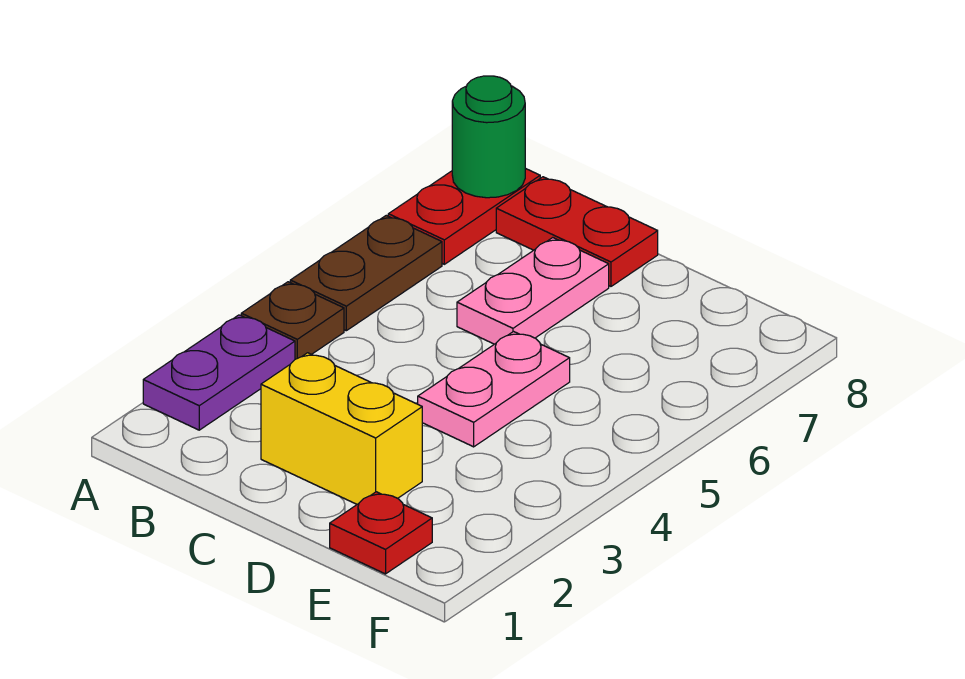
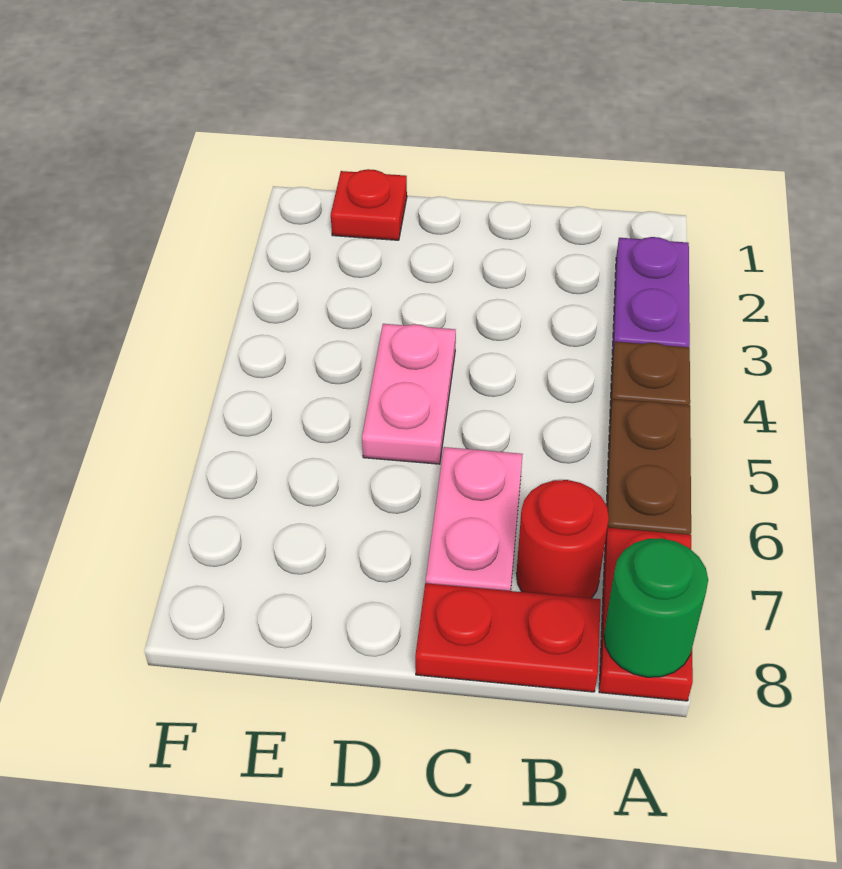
none -> red 1x1 round brick [516,480,609,598]
yellow 1x2 brick [261,353,422,504] -> none

